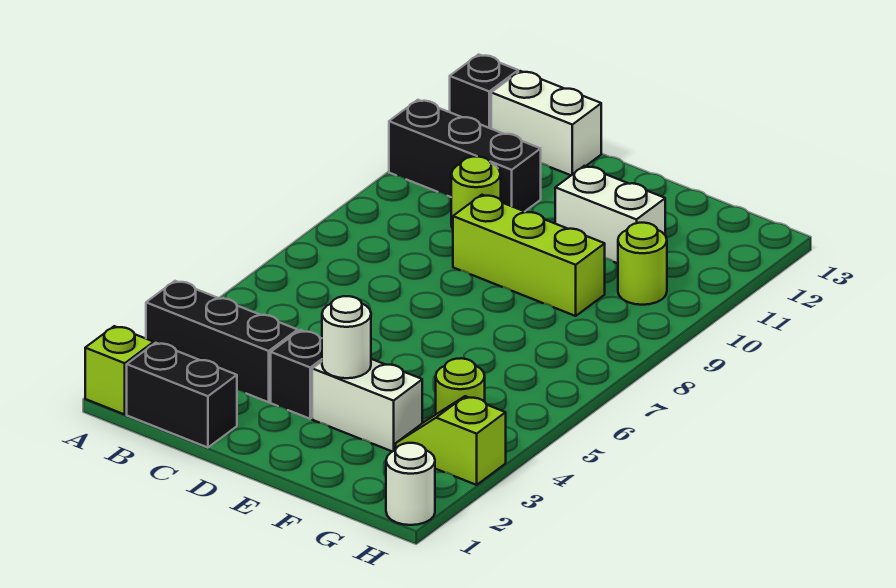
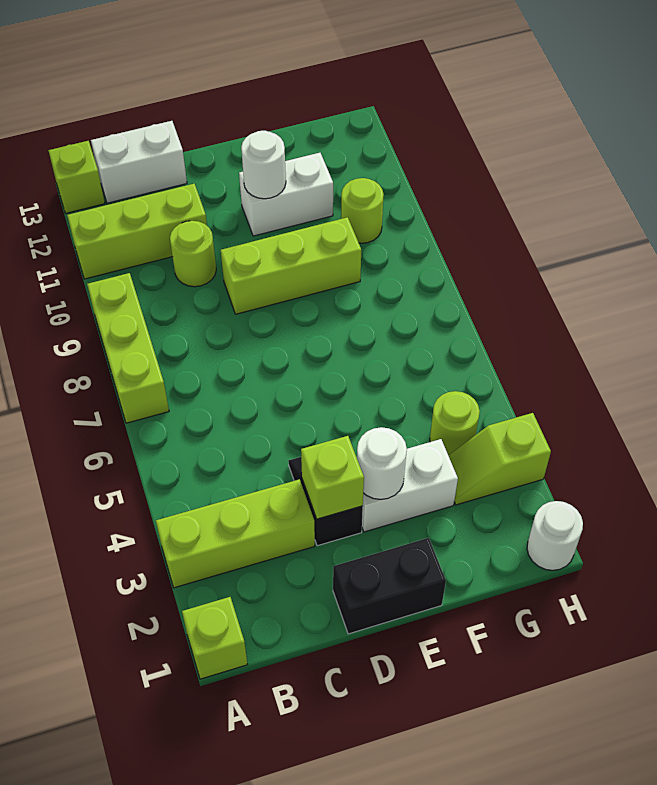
black 1x3 brick [146,281,298,402] -> lime 1x3 brick [156,479,315,588]
none -> lime 1x3 brick [87,273,169,423]
black 1x3 brick [389,100,541,211] -> lime 1x3 brick [67,184,207,279]
black 1x1 brick [450,54,518,129] -> lime 1x1 brick [48,141,105,213]
black 1x2 brick [127,343,237,448] -> black 1x2 brick moved to [333,538,446,634]
none -> lime 1x1 brick [301,436,364,519]
none -> white 1x1 round brick [241,131,286,199]

